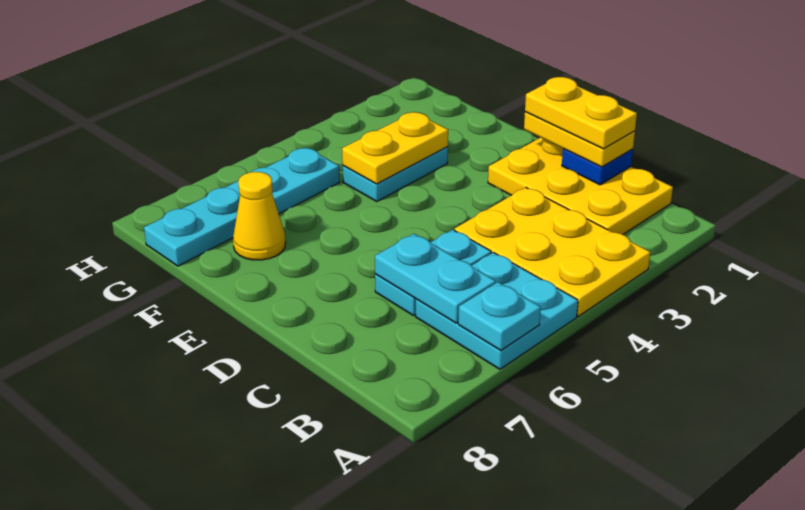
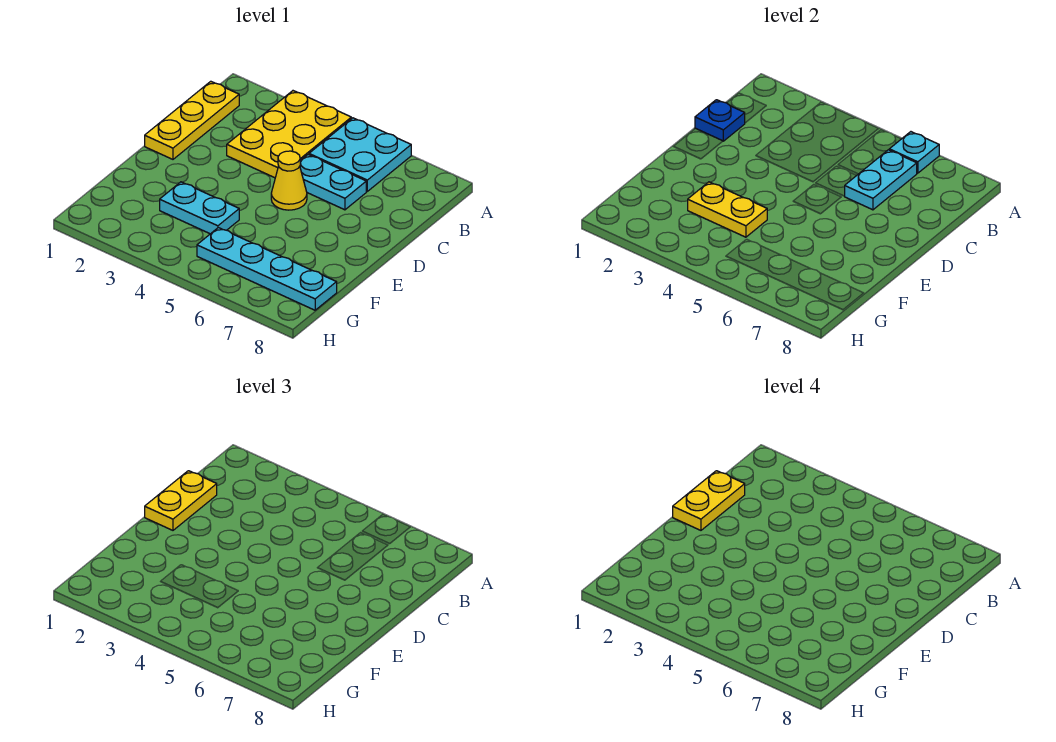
yellow 2x3 plate [488,138,673,234] -> yellow 1x3 plate [145,81,239,159]
yellow 1x1 cone [233,172,286,260] -> yellow 1x1 cone moved to [271,151,307,210]

